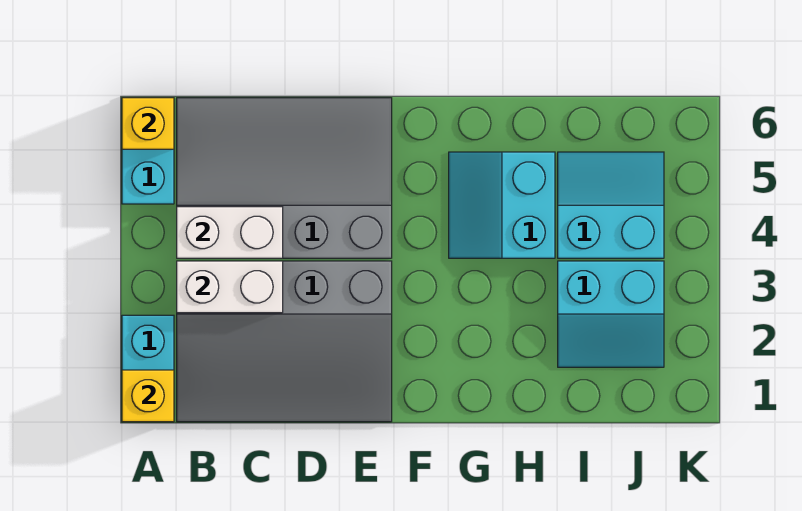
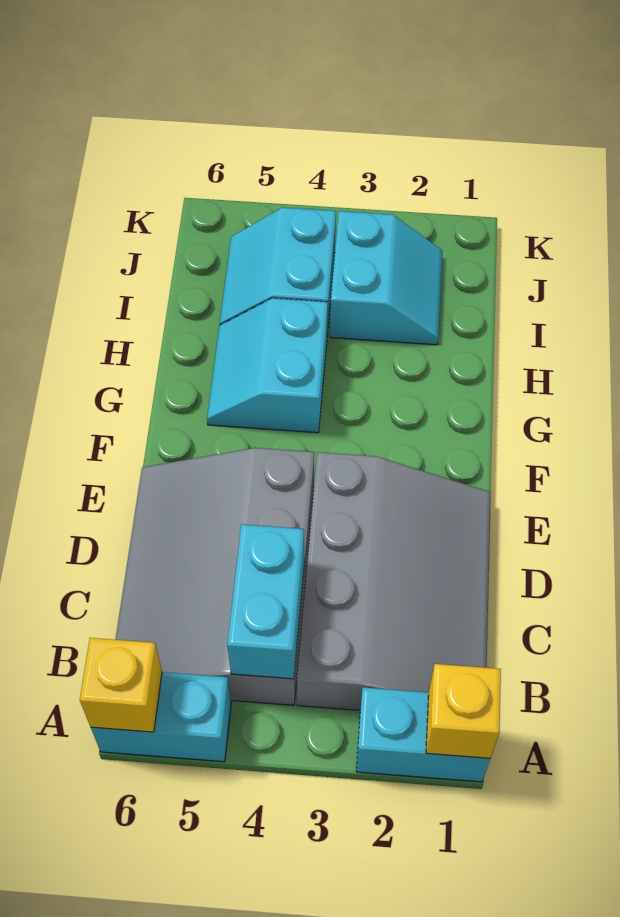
white 1x2 brick [177,261,283,313] -> none
white 1x2 brick [177,207,283,258] -> cyan 1x2 brick [227,524,304,679]
cyan 2x2 slope [449,152,555,258] -> cyan 2x2 slope turned to [207,298,328,433]

